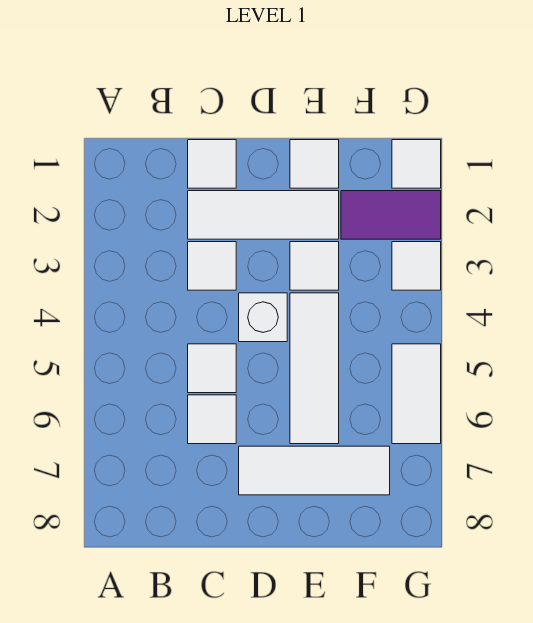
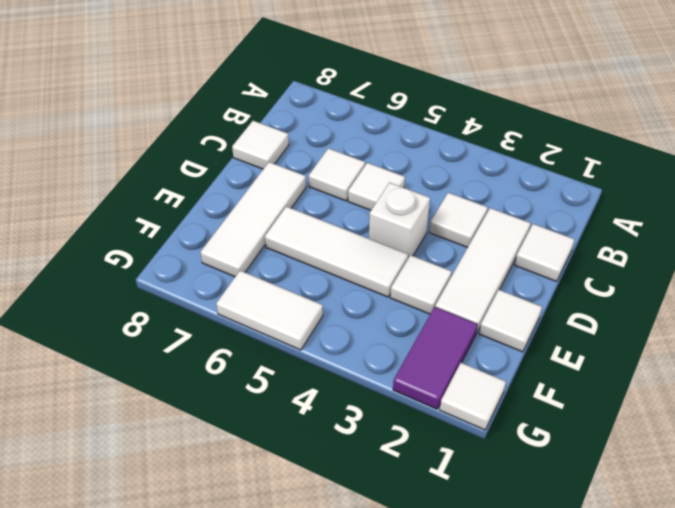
white 1x1 tile [392,242,441,290] -> white 1x1 tile moved to [232,121,289,169]

